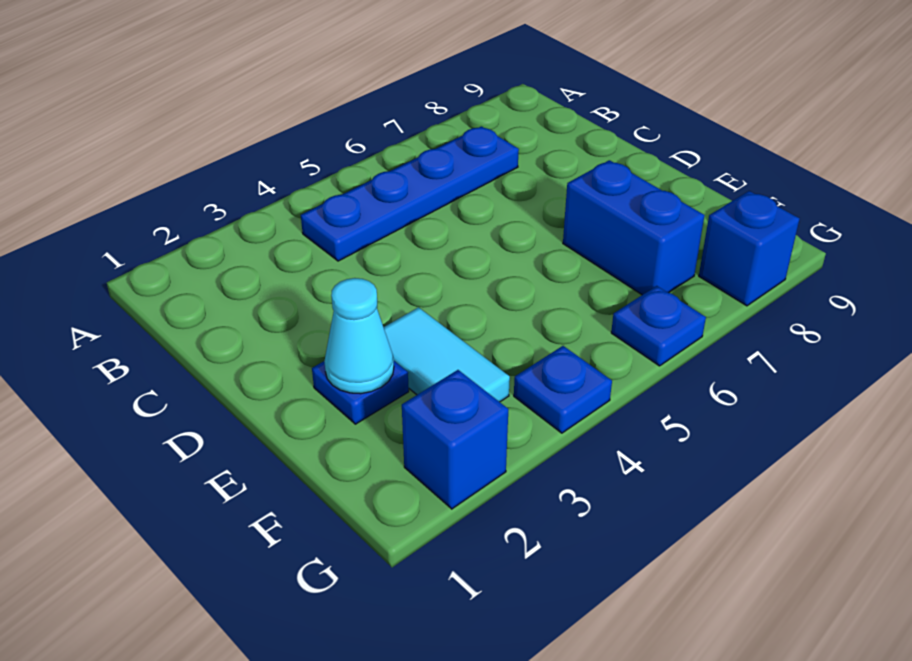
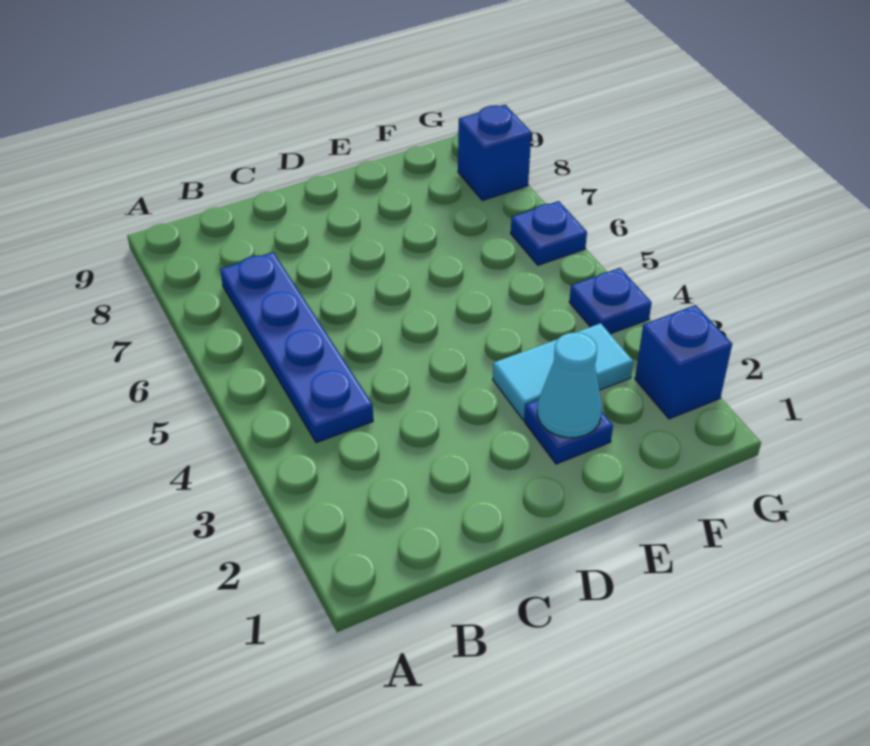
blue 1x2 brick [563,160,705,295] -> none

